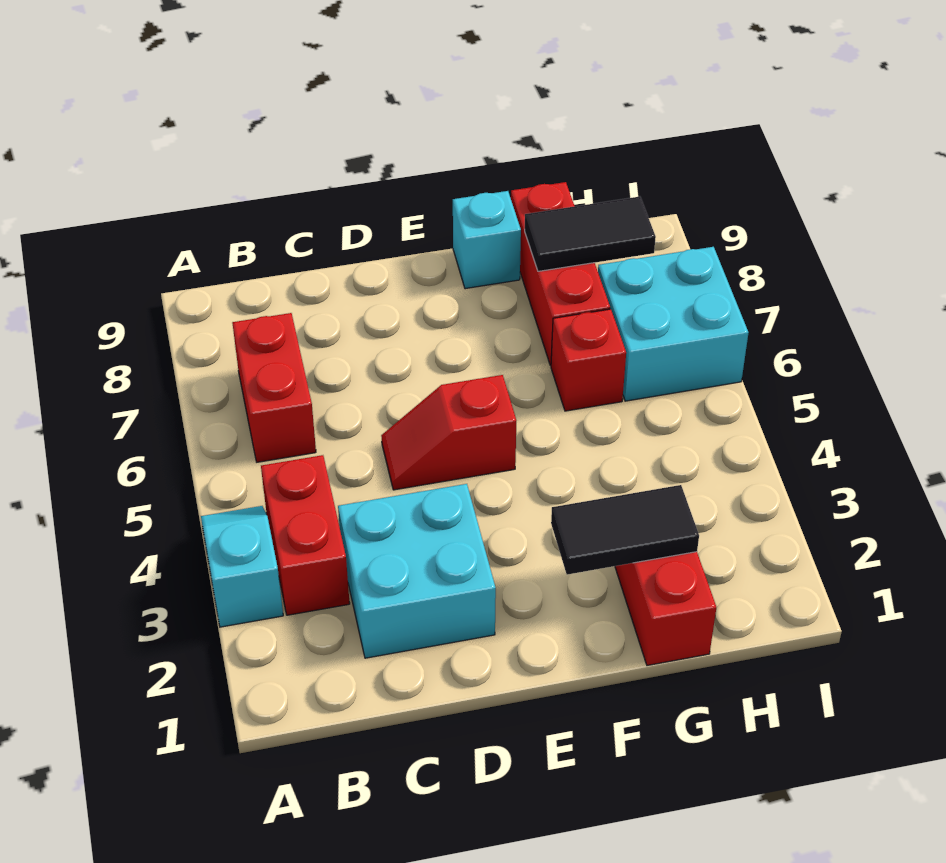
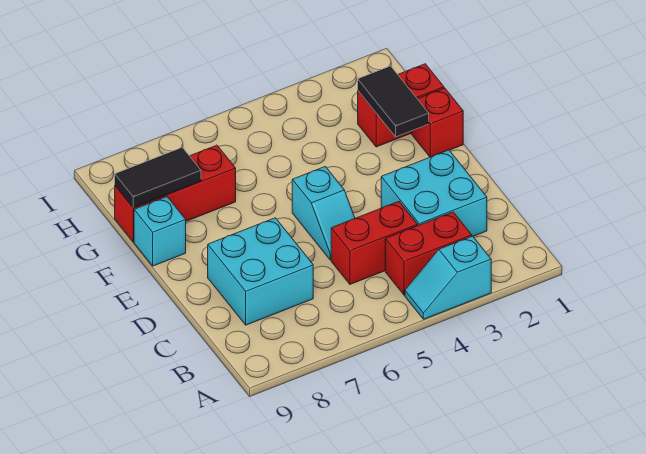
red 1x2 brick [232,313,316,462] -> red 1x2 brick moved to [331,201,418,284]
red 1x2 slope [381,375,516,490] -> cyan 1x2 slope [292,167,355,260]
red 1x1 brick [551,309,626,411] -> red 1x1 brick moved to [412,88,463,157]
black 1x2 tile [525,197,656,271] -> black 1x2 tile turned to [115,147,201,208]
cyan 2x2 brick [598,247,749,401] -> cyan 2x2 brick moved to [208,218,313,325]

